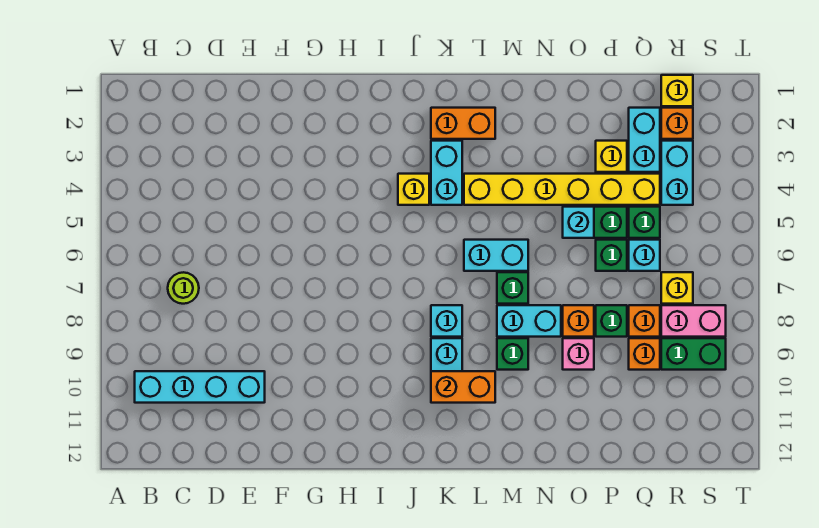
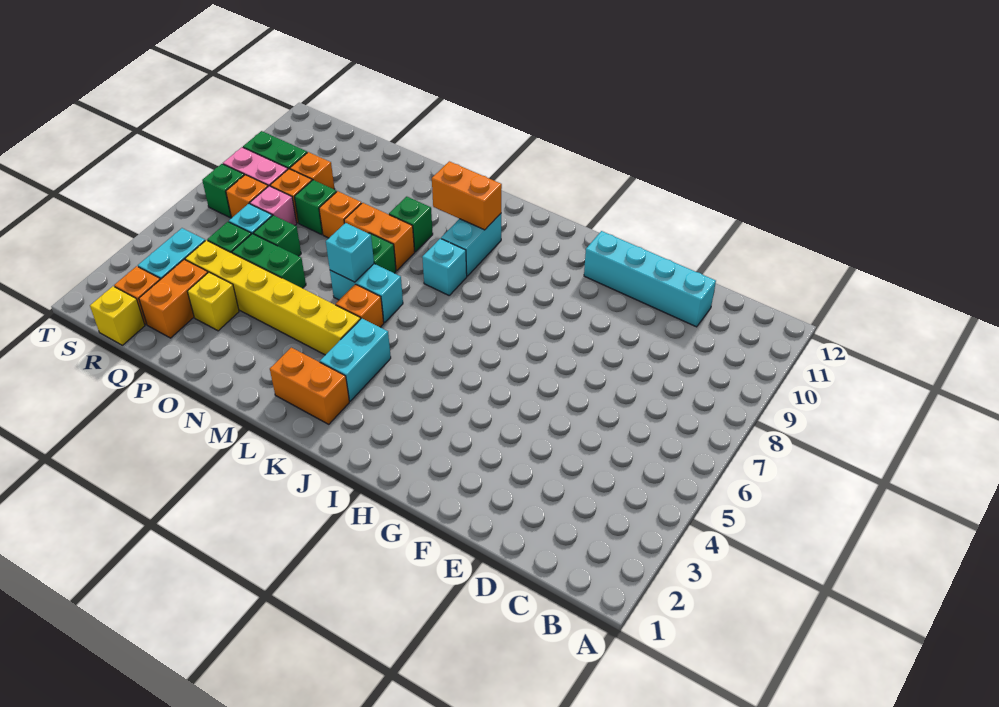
cyan 1x4 brick [135,371,265,403] -> cyan 1x4 brick moved to [584,231,716,327]
lime 1x1 round brick [168,272,199,304] -> none
yellow 1x1 brick [398,174,429,205] -> none
none -> orange 1x1 brick [336,284,384,327]
cyan 1x2 brick [497,305,561,337] -> orange 1x2 brick [344,203,415,271]
cyan 1x1 brick [563,207,594,238] -> cyan 1x1 brick moved to [326,223,374,282]
pink 1x1 brick [563,338,594,370] -> pink 1x1 brick moved to [250,186,297,225]
cyan 1x2 brick [629,108,660,172] -> orange 1x2 brick [139,260,208,338]
yellow 1x1 brick [661,272,693,304] -> orange 1x1 brick [226,175,268,218]
none -> green 1x1 brick [202,164,244,218]

